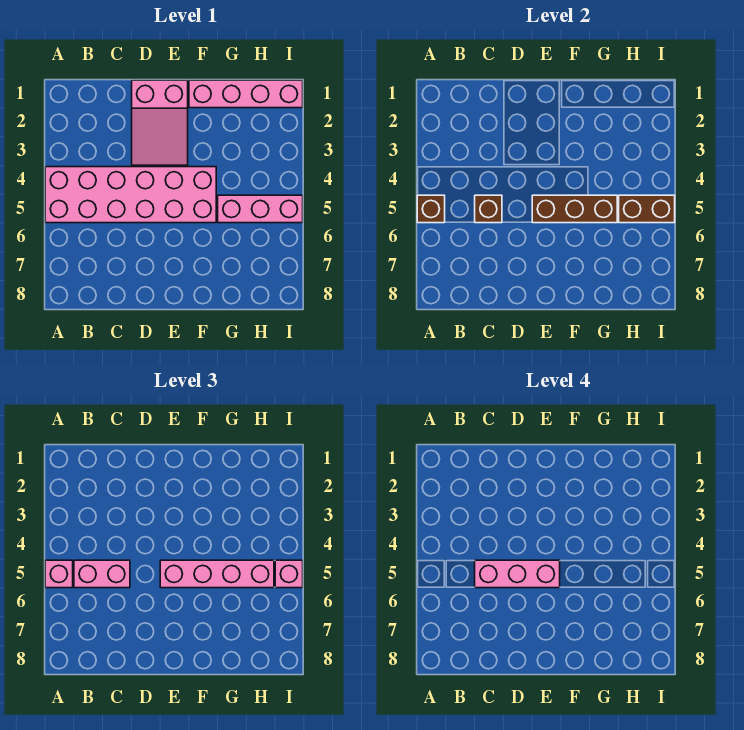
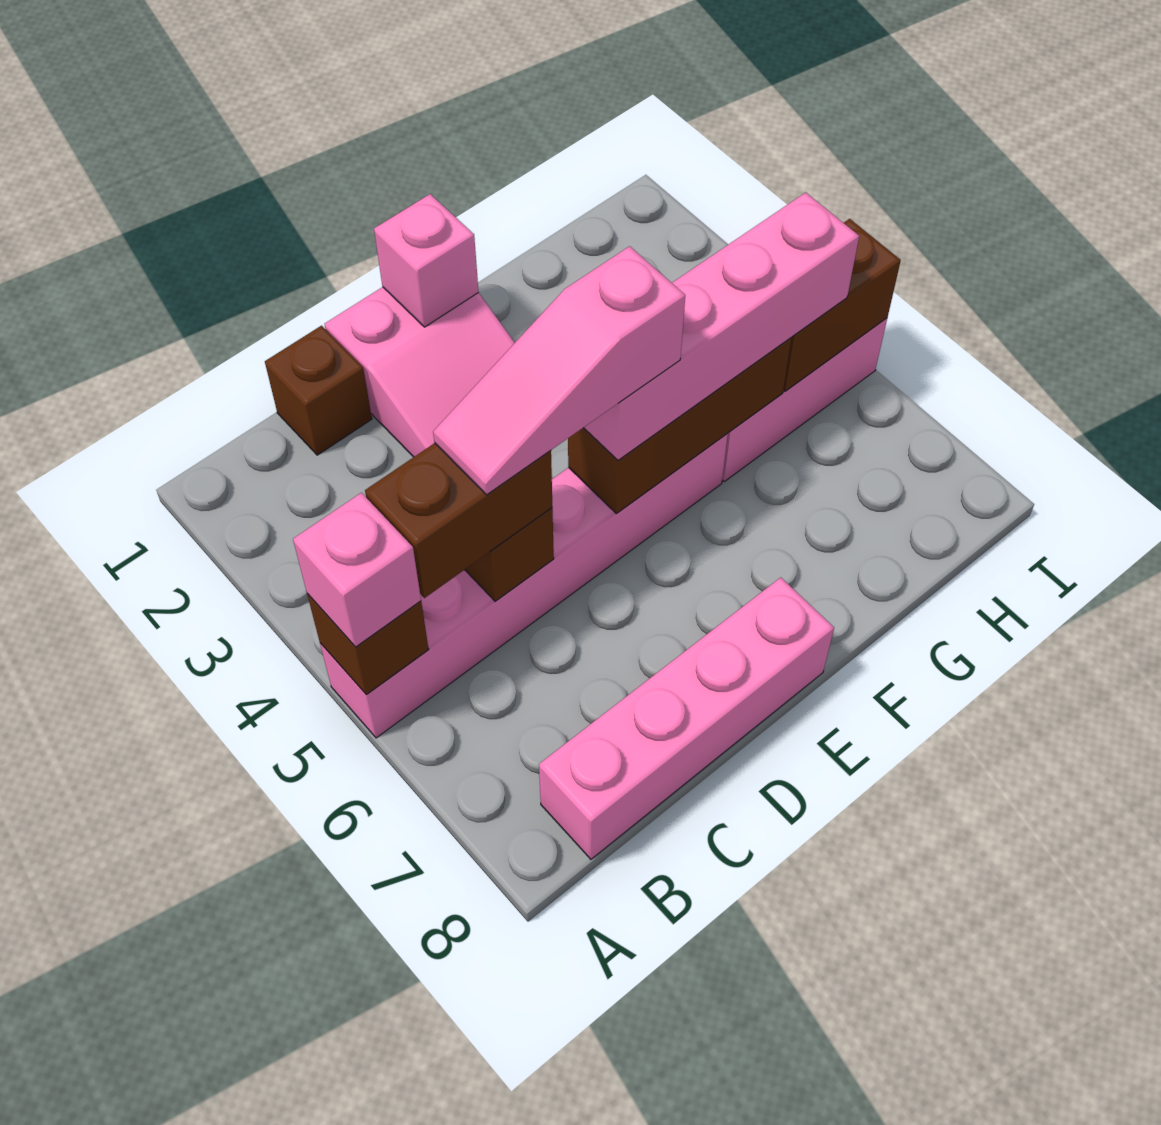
pink 2x6 brick [45,167,216,223] -> pink 1x6 brick [320,434,728,738]
pink 1x2 brick [74,560,130,588] -> brown 1x2 brick [365,443,552,598]
none -> brown 1x1 brick [265,326,372,455]
pink 1x3 brick [475,560,560,588] -> pink 1x3 slope [433,246,685,495]
pink 1x4 brick [189,80,303,108] -> pink 1x4 brick moved to [539,577,834,859]
pink 1x1 brick [275,560,303,588] -> pink 1x1 brick moved to [374,194,479,327]

